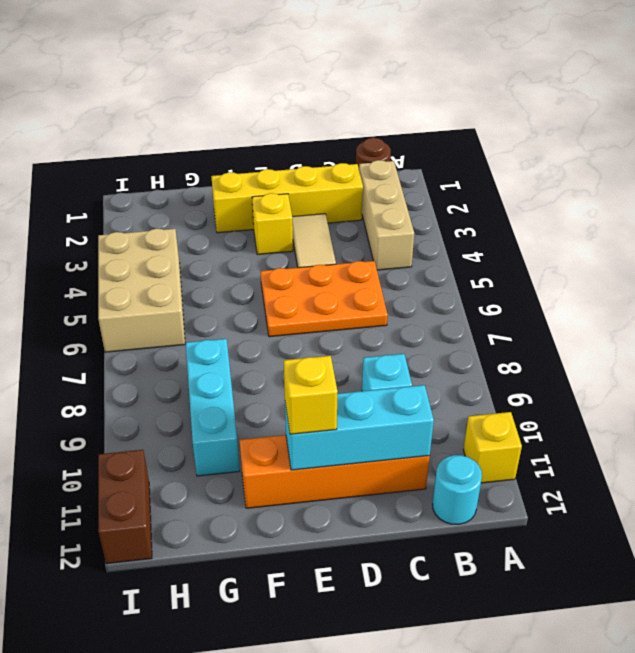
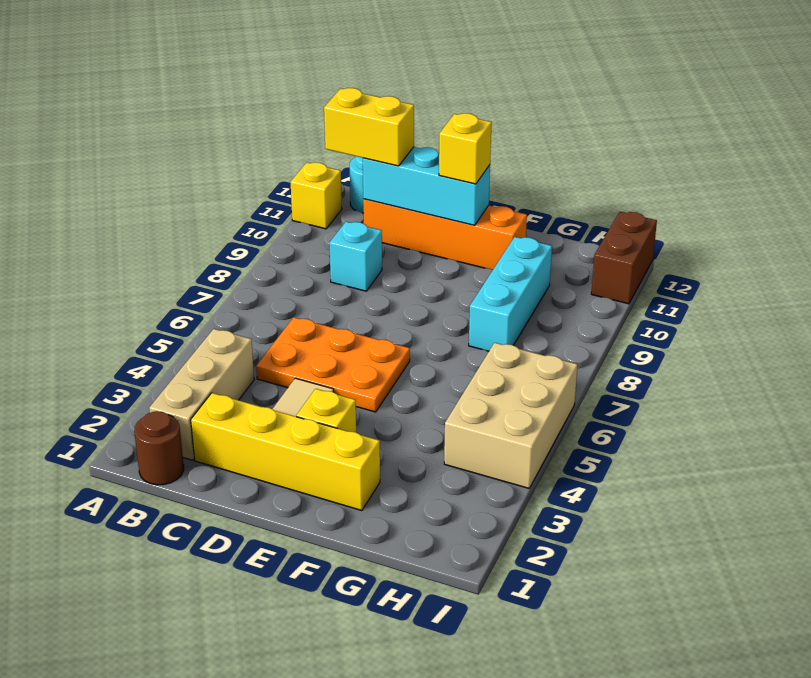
none -> yellow 1x2 brick [324,88,414,166]

